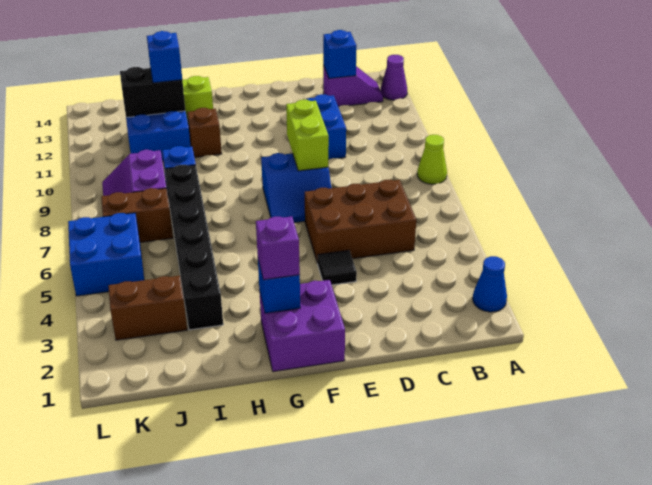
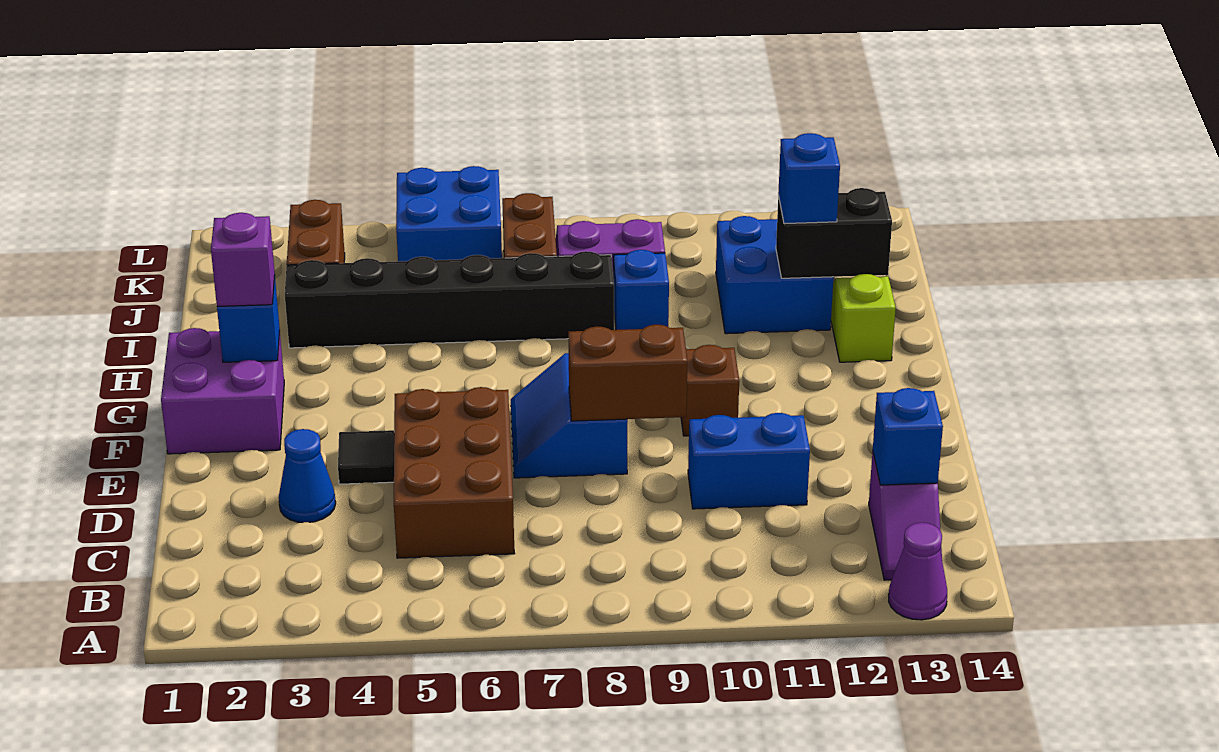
blue 1x1 cone [473,256,507,312] -> blue 1x1 cone moved to [279,429,336,523]
lime 1x1 cone [417,135,447,184] -> none
lime 1x2 brick [286,100,329,171] -> brown 1x2 brick [568,325,687,421]
brown 1x1 brick [187,108,222,157] -> brown 1x1 brick moved to [681,345,739,436]
black 1x2 brick [120,67,185,117] -> black 1x2 brick turned to [776,188,892,278]

